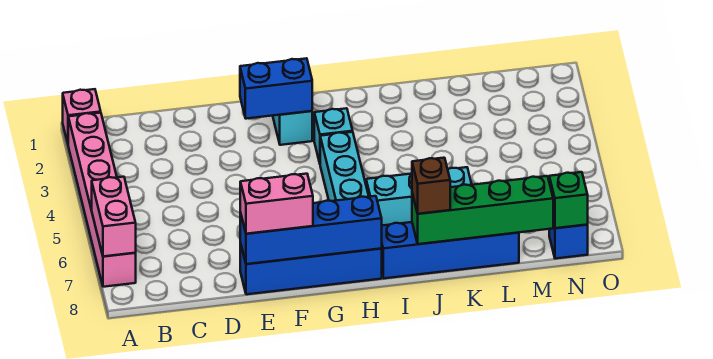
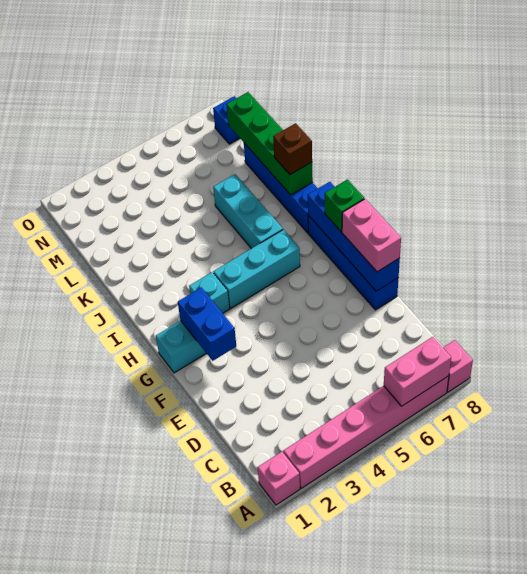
none -> pink 1x1 brick [443,340,473,392]
green 1x1 brick [549,172,588,228] -> green 1x1 brick moved to [325,179,364,232]

